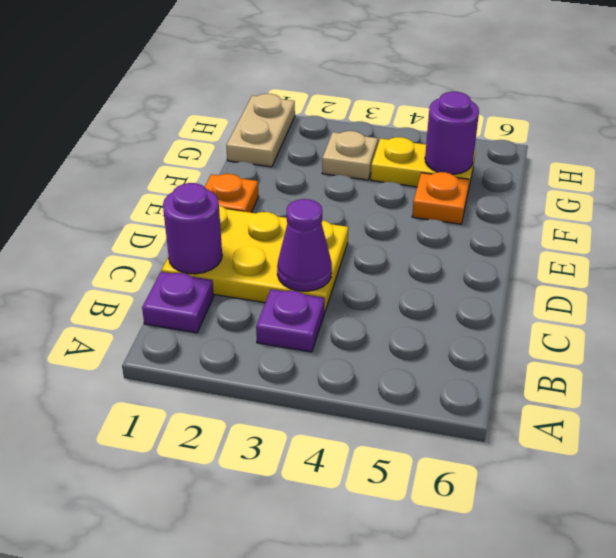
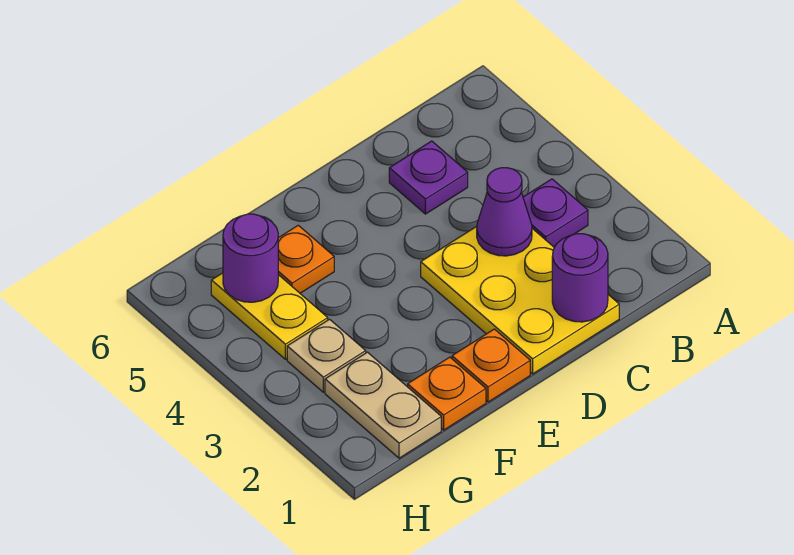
purple 1x1 plate [142,272,214,333] -> purple 1x1 plate moved to [389,141,468,214]
none -> orange 1x1 plate [408,357,486,430]
tan 1x2 plate [226,94,295,167] -> tan 1x2 plate turned to [325,352,441,458]

